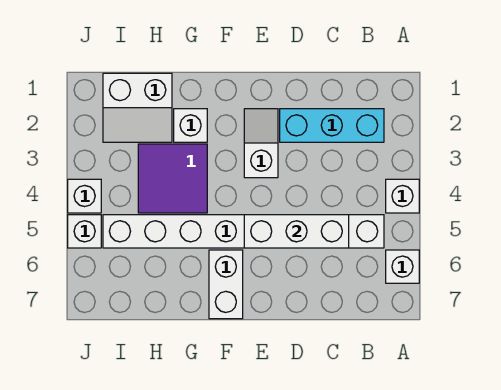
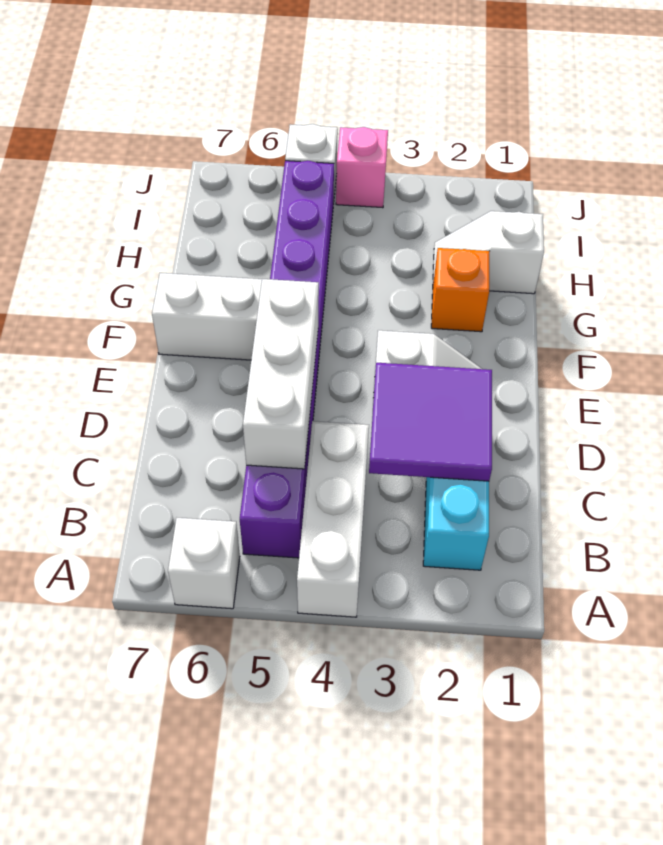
white 1x1 brick [386,179,419,213] -> white 1x3 brick [297,421,369,617]
white 1x8 brick [103,215,384,248] -> purple 1x8 brick [240,161,334,558]
white 1x1 brick [174,109,207,142] -> orange 1x1 brick [431,248,490,332]
purple 2x2 tile [138,144,207,213] -> purple 2x2 tile moved to [369,363,492,481]
white 2x2 slope [103,73,172,142] -> white 1x2 slope [433,211,544,294]
white 1x1 brick [68,179,101,213] -> pink 1x1 brick [336,127,388,208]

